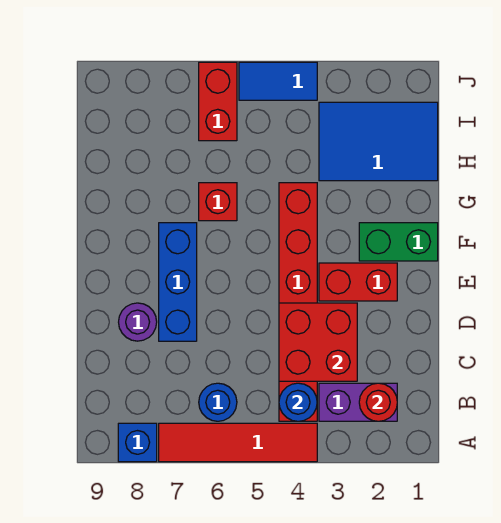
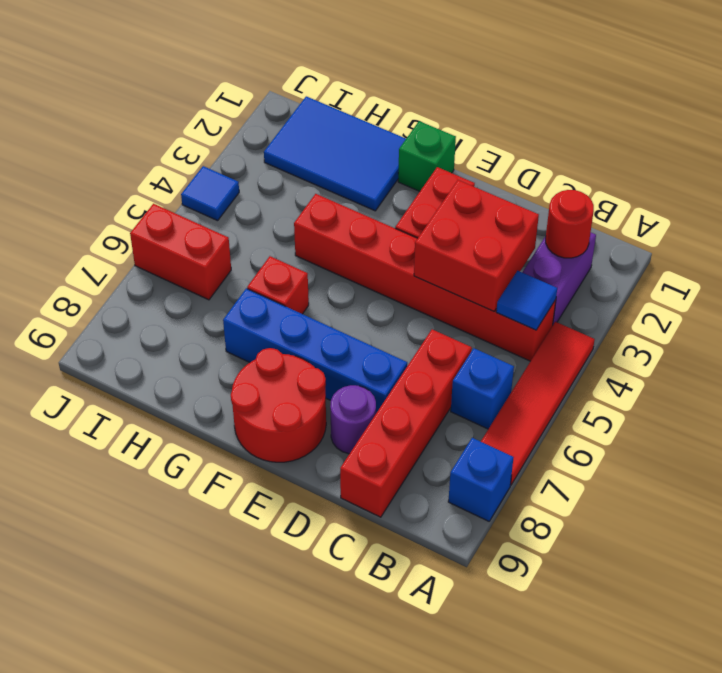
blue 1x1 round brick [279,383,317,421] -> blue 1x1 tile [496,271,557,330]
blue 1x1 round brick [199,383,237,421] -> blue 1x1 brick [451,348,514,429]
none -> red 1x4 brick [340,329,472,517]
blue 1x3 brick [159,223,197,341] -> blue 1x4 brick [223,288,407,413]
none -> red 2x2 round brick [231,348,326,462]
green 1x2 brick [359,223,438,261] -> green 1x1 brick [398,121,456,191]
blue 2x3 tile [319,102,438,181] -> blue 2x3 tile turned to [264,96,406,211]
blue 1x2 tile [239,62,317,100] -> blue 1x1 tile [181,166,239,221]

